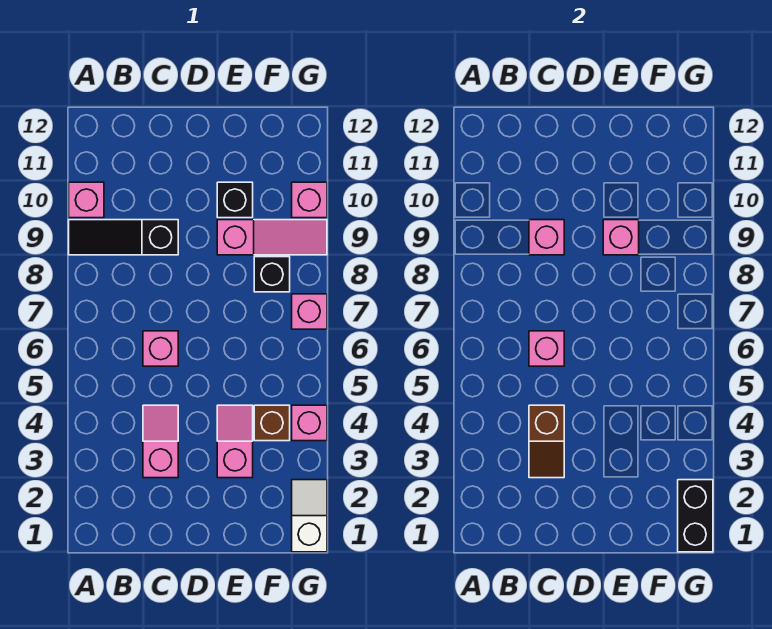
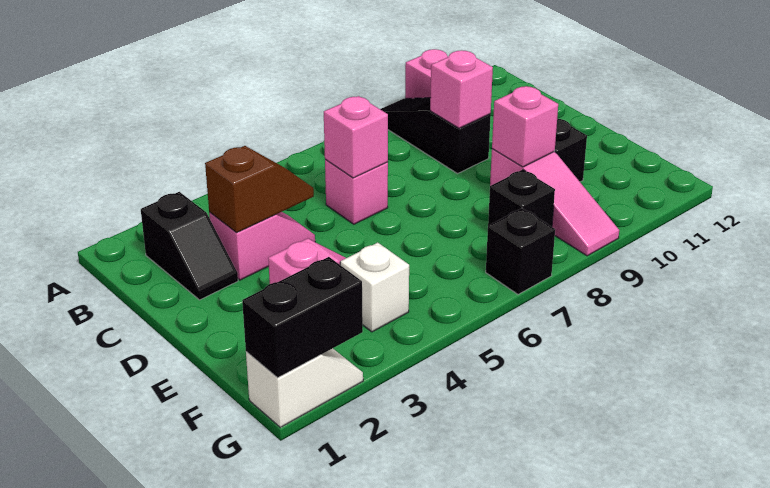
none -> black 1x2 slope [141,192,238,300]
brown 1x2 slope [529,405,564,478] -> brown 1x2 slope turned to [205,146,314,232]
brown 1x1 brick [254,405,290,441] -> white 1x1 brick [340,242,409,332]
pink 1x1 brick [292,405,327,441] -> none
pink 1x1 brick [292,294,327,329] -> black 1x1 brick [486,208,555,294]
pink 1x1 brick [292,182,327,218] -> none

